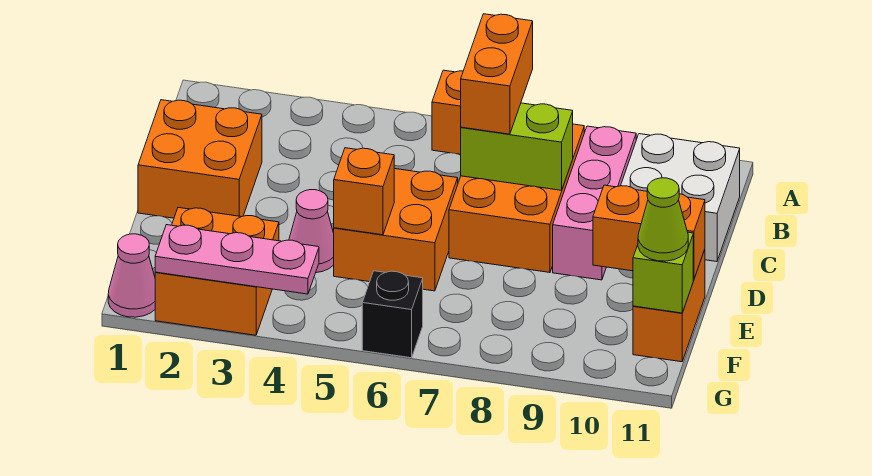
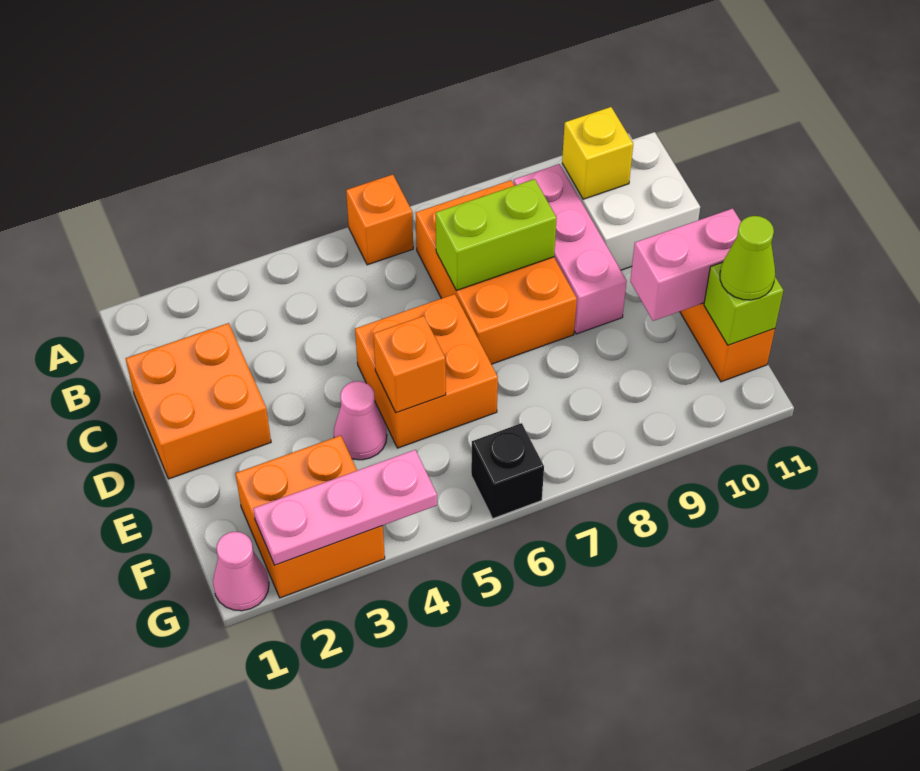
orange 1x2 brick [461,14,533,134] -> none
none -> yellow 1x1 brick [562,107,633,199]
orange 1x2 brick [593,185,705,280] -> pink 1x2 brick [630,208,741,321]

